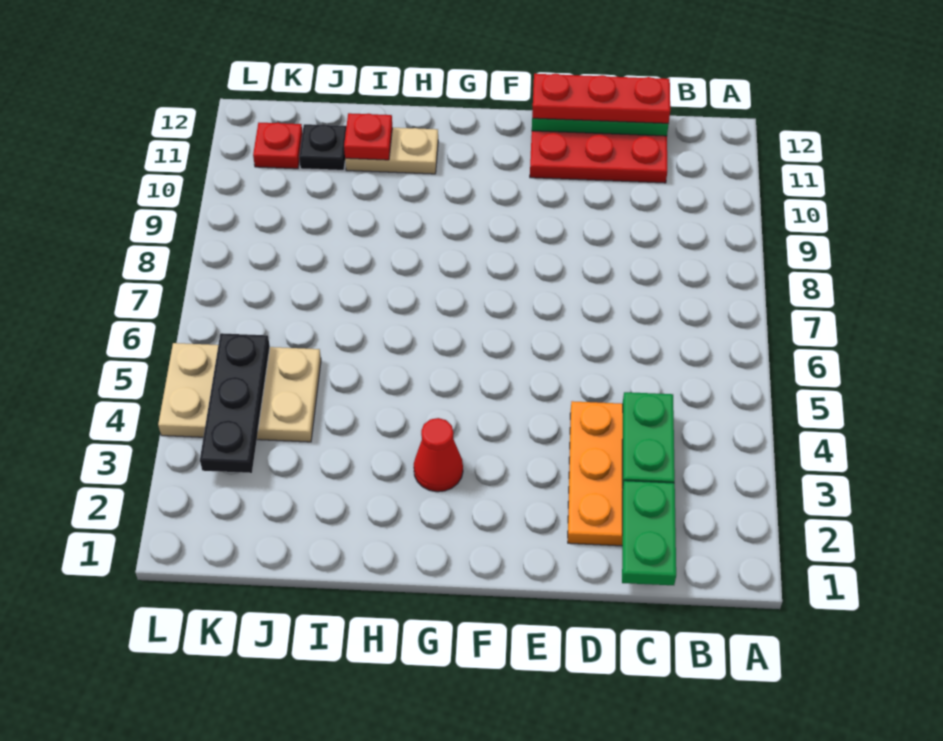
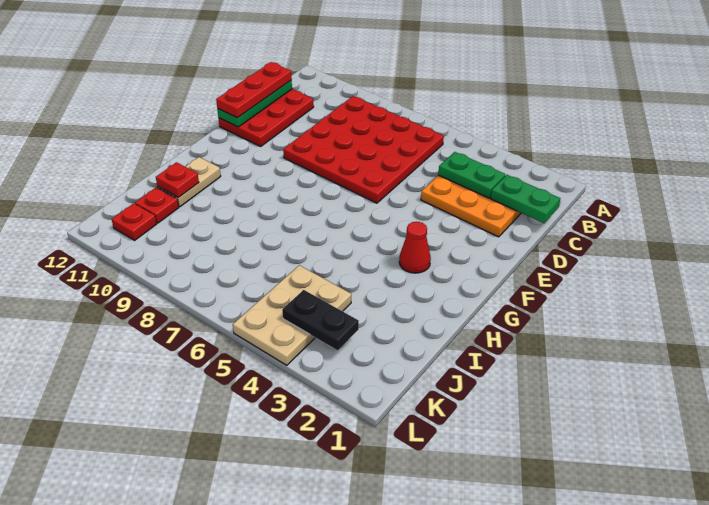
none -> red 4x4 plate [283,96,444,203]
black 1x1 plate [299,124,346,170] -> red 1x1 plate [135,187,179,223]
black 1x3 plate [200,333,270,473] -> black 1x2 plate [282,290,359,350]

